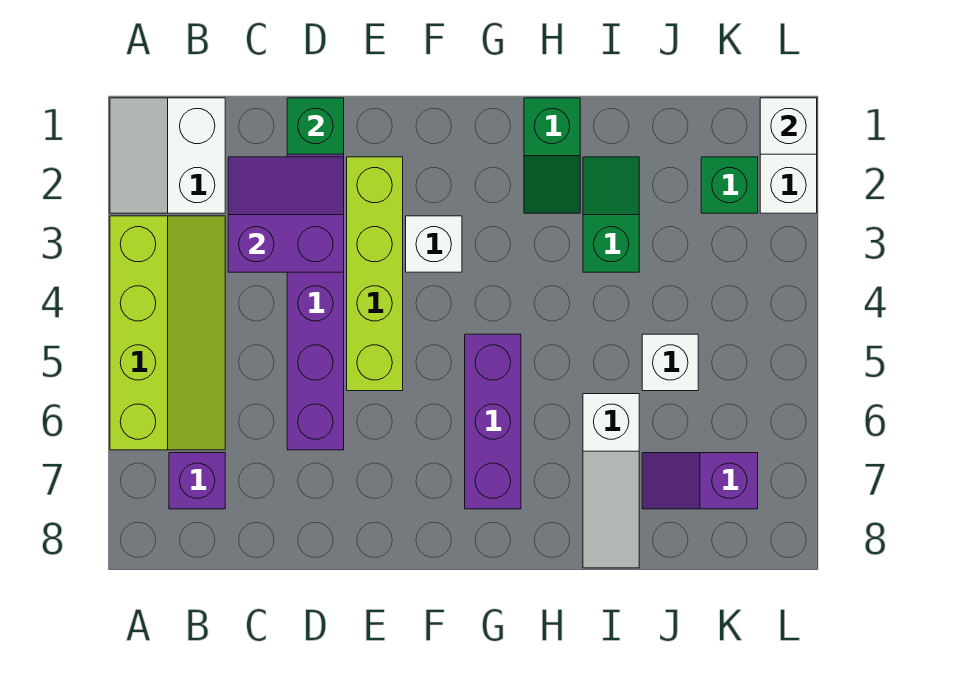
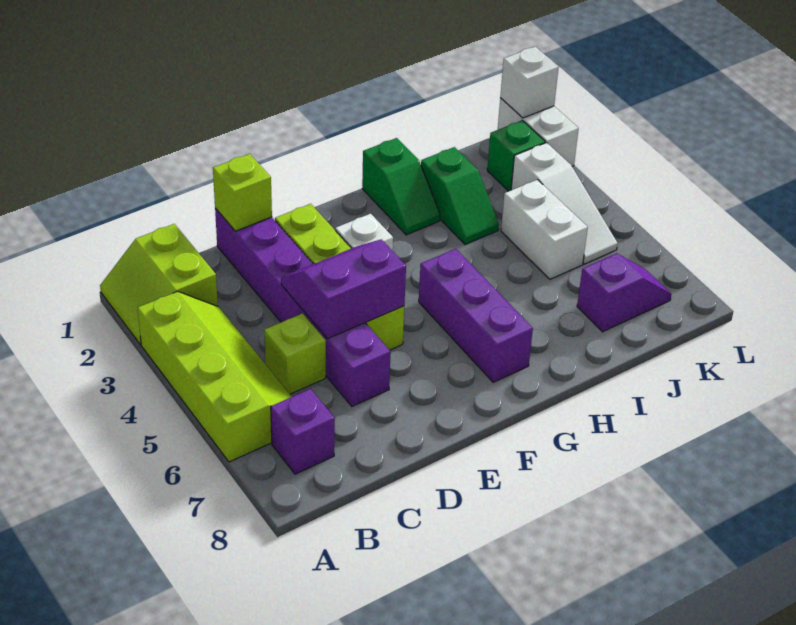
white 2x2 slope [110,98,225,213] -> lime 2x2 slope [100,224,218,345]
purple 2x2 slope [228,157,344,272] -> purple 2x2 slope moved to [281,239,406,339]
none -> lime 1x1 brick [264,313,326,394]
green 1x1 brick [287,98,344,154] -> lime 1x1 brick [213,154,272,231]
green 1x2 slope [583,157,639,272] -> green 1x2 slope turned to [421,147,499,245]
white 1x3 slope [583,394,639,568] -> white 1x3 slope moved to [511,143,618,264]
white 1x1 brick [642,334,698,391] -> white 1x2 brick [501,180,588,279]
purple 1x2 slope [642,453,758,509] -> purple 1x2 slope turned to [577,253,671,332]

